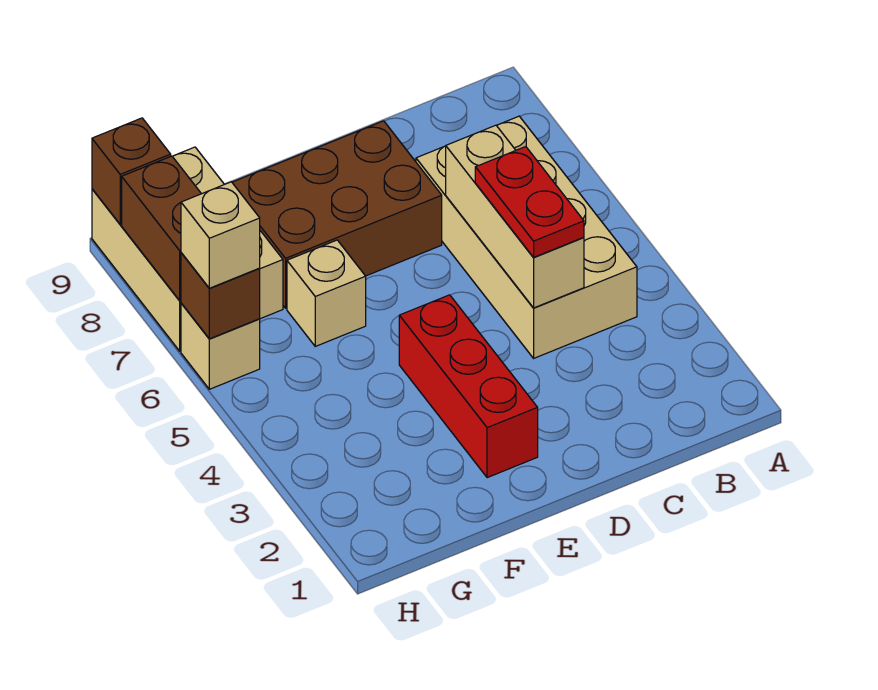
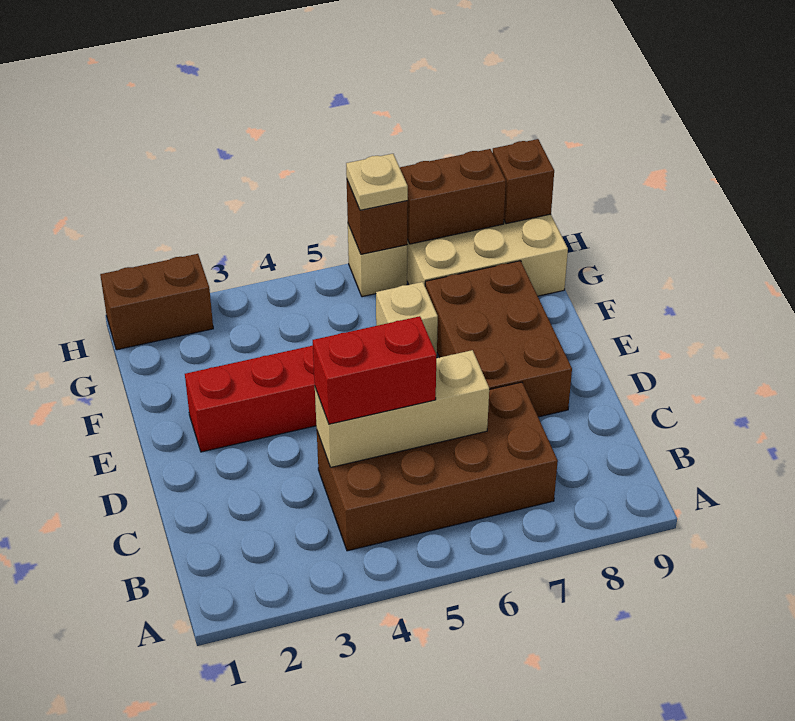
tan 2x4 brick [416,116,637,358] -> brown 2x4 brick [317,382,558,551]
red 1x2 plate [475,147,584,257] -> red 1x2 brick [313,316,437,424]
none -> brown 1x2 brick [100,254,213,350]
tan 1x1 brick [181,182,260,288] -> tan 1x1 plate [346,154,408,210]

